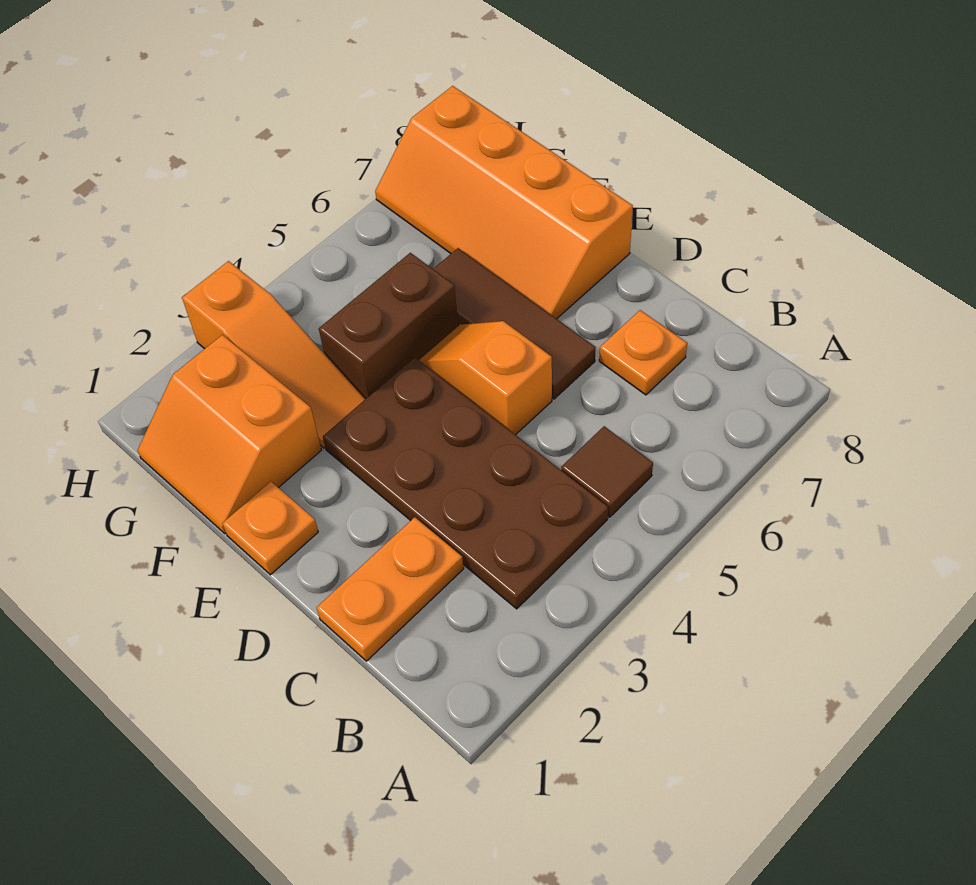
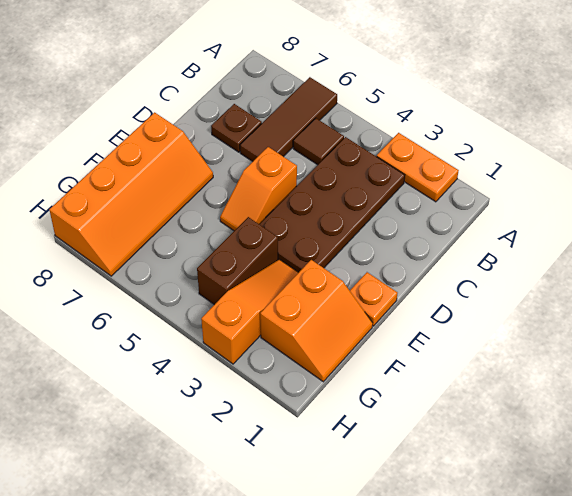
orange 1x2 plate [316,517,464,661] -> orange 1x2 plate moved to [377,133,459,202]
orange 1x1 plate [599,310,687,395] -> brown 1x1 plate [211,104,262,152]
brown 1x3 tile [433,248,595,399] -> brown 1x3 tile moved to [240,77,337,161]
brown 1x2 brick [319,253,458,399] -> brown 1x2 brick turned to [197,217,278,305]

